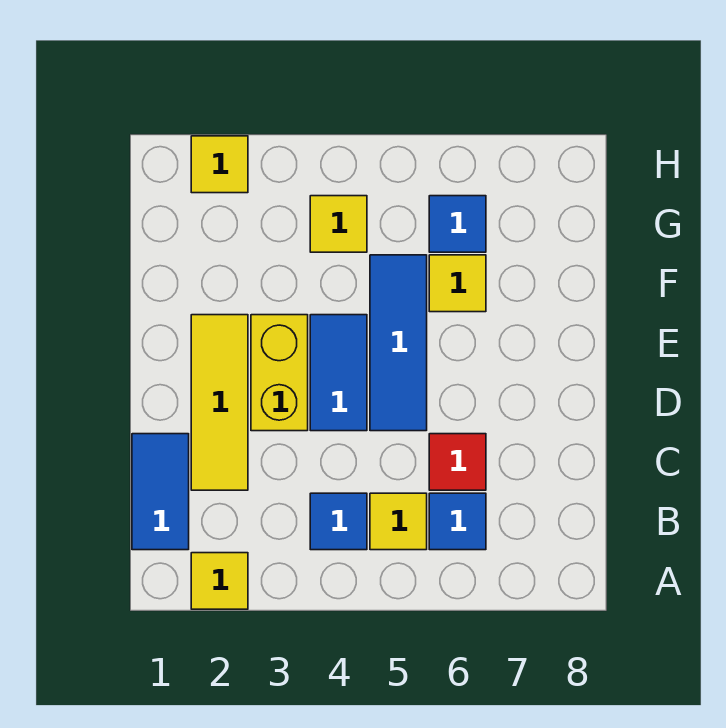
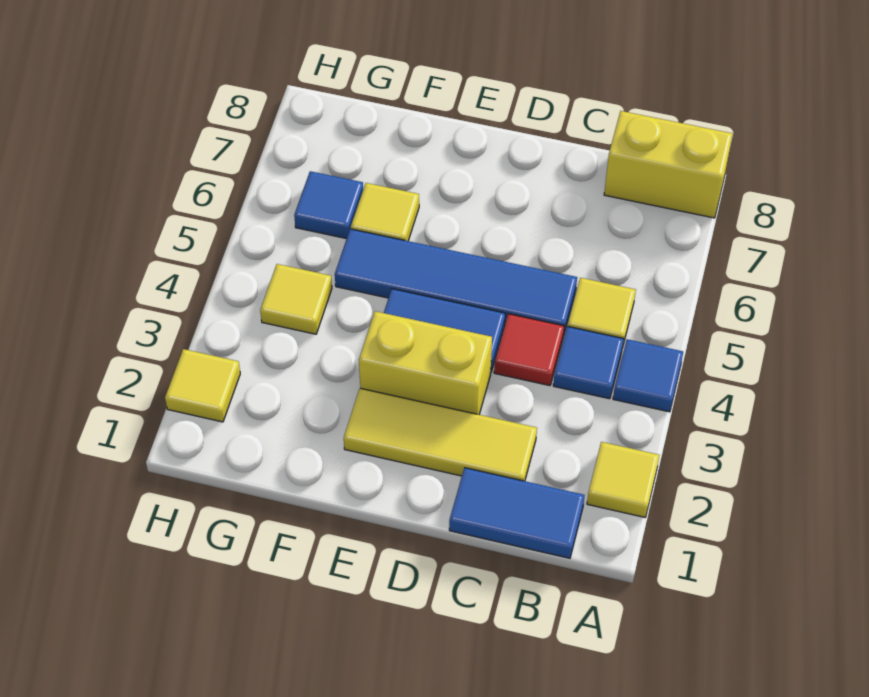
none -> yellow 1x2 brick [604,111,732,218]
blue 1x1 tile [429,493,486,550] -> blue 1x1 tile moved to [613,339,683,412]
red 1x1 tile [429,434,486,490] -> red 1x1 tile moved to [494,314,564,386]
blue 1x3 tile [370,255,427,431] -> blue 1x4 tile [335,229,577,336]

